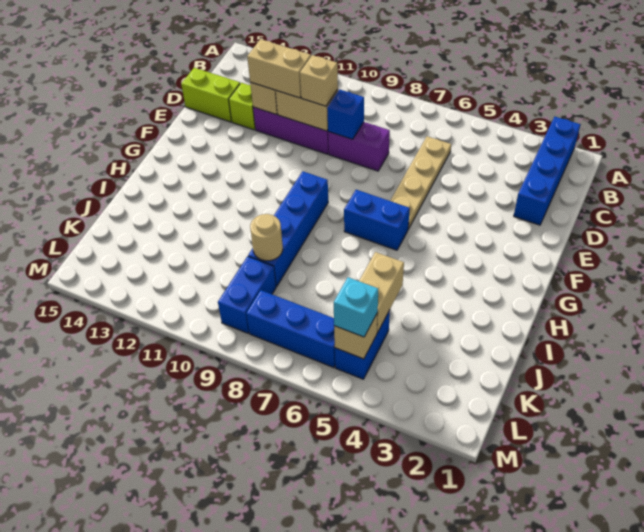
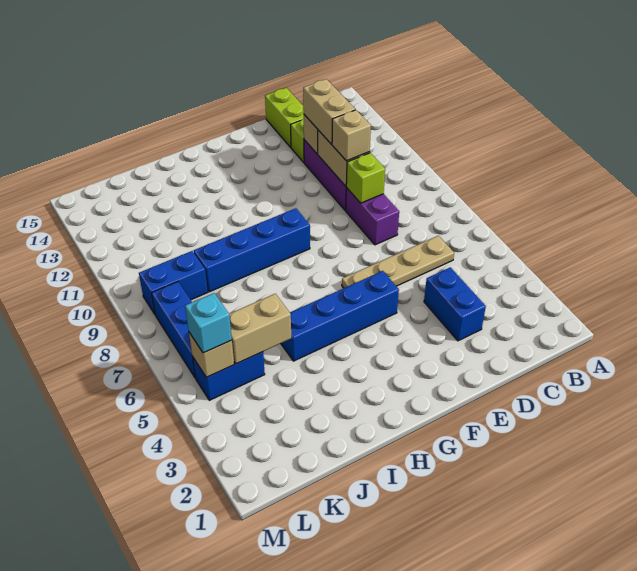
blue 1x4 brick [514,117,581,225] -> blue 1x4 brick moved to [281,271,399,361]
blue 1x1 brick [327,89,364,139] -> lime 1x1 brick [346,153,385,203]
blue 1x2 brick [344,190,410,250] -> blue 1x2 brick moved to [424,267,486,341]
tan 1x1 round brick [250,214,283,261] -> none

